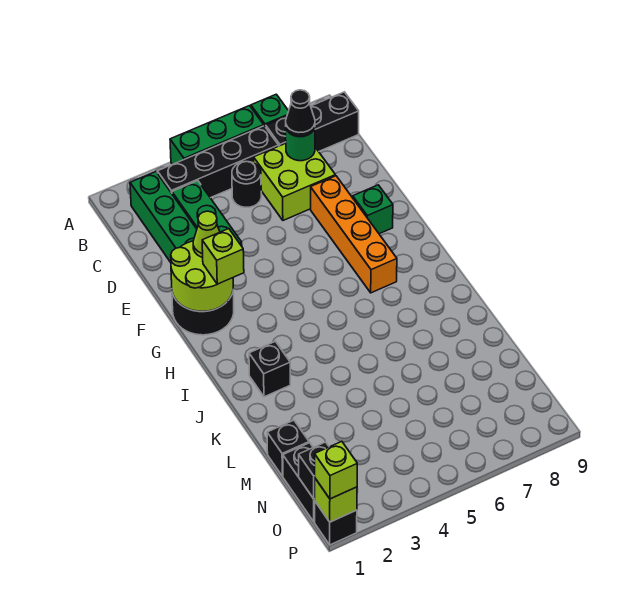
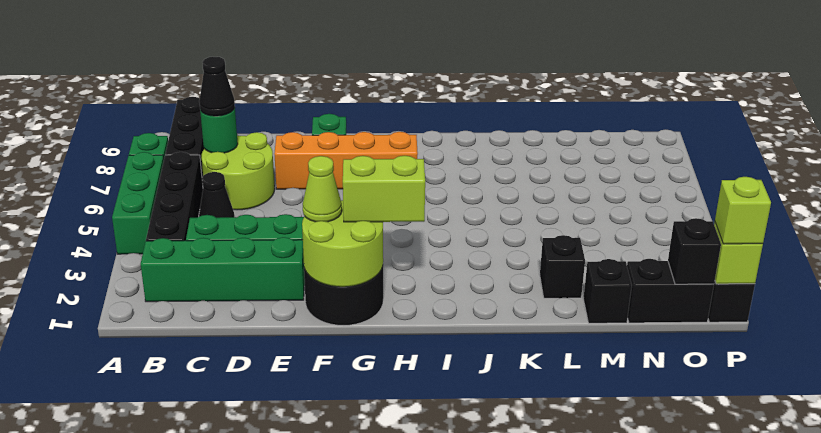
black 1x1 round brick [232,161,261,207] -> black 1x1 cone [199,172,234,218]
lime 2x2 brick [254,143,335,220] -> lime 2x2 round brick [202,132,275,210]
lime 1x1 brick [202,229,244,284] -> lime 1x2 brick [343,156,425,222]
black 1x1 brick [249,341,290,397] -> black 1x1 brick moved to [540,235,585,298]

